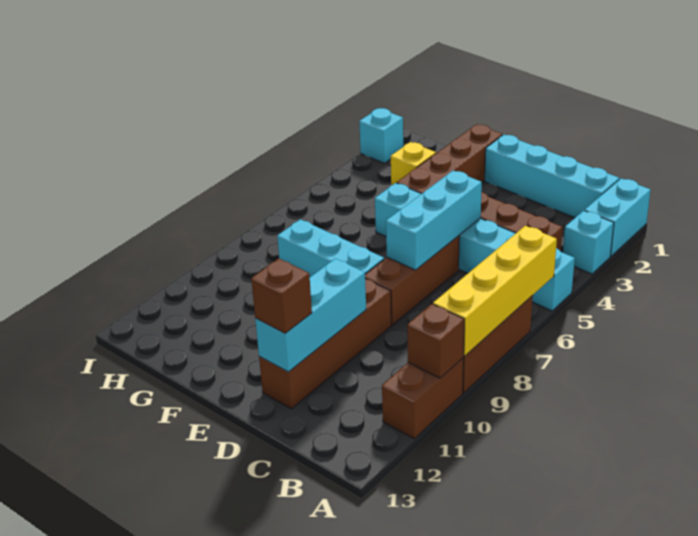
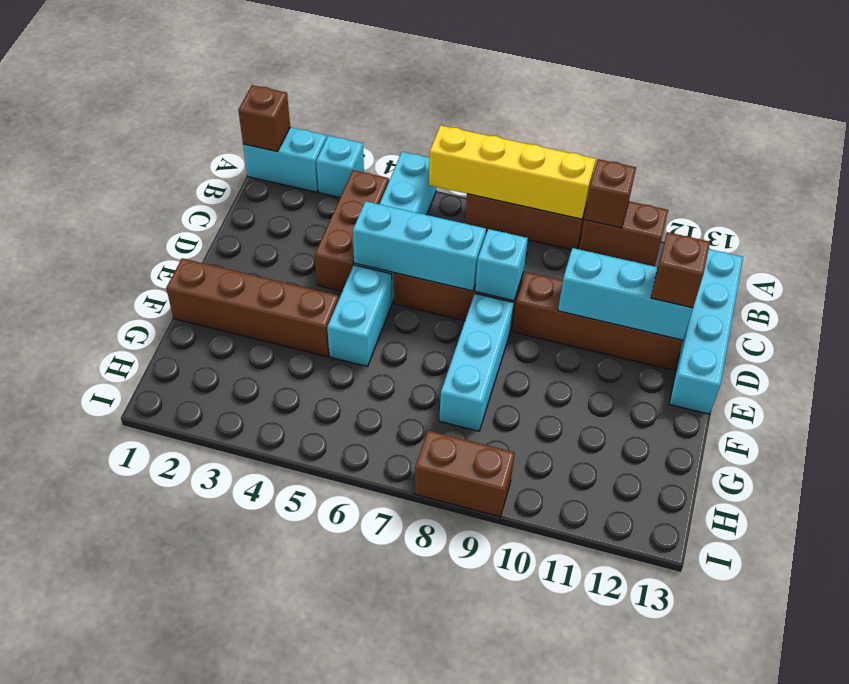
none -> brown 1x1 brick [238,85,290,152]
cyan 1x4 brick [485,135,619,218] -> cyan 1x4 brick moved to [669,249,743,414]
yellow 1x1 brick [391,142,436,185] -> none
cyan 1x1 brick [359,108,403,163] -> cyan 1x1 brick moved to [475,229,528,301]
none -> brown 1x2 brick [415,431,515,517]

